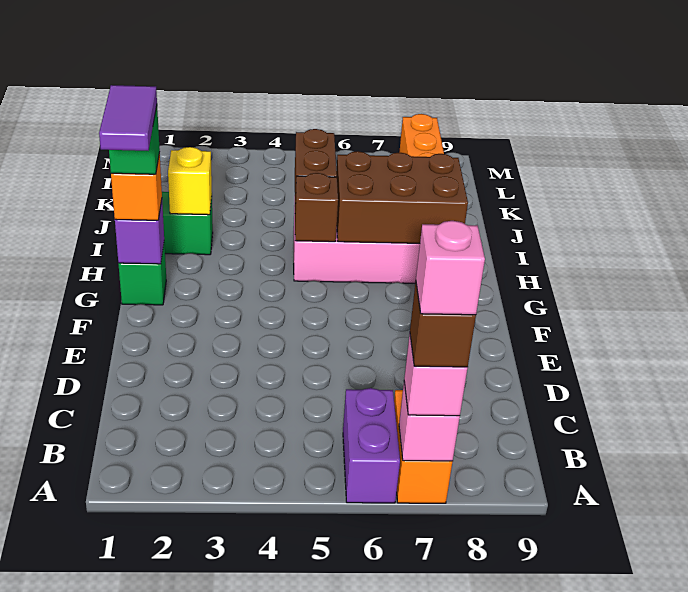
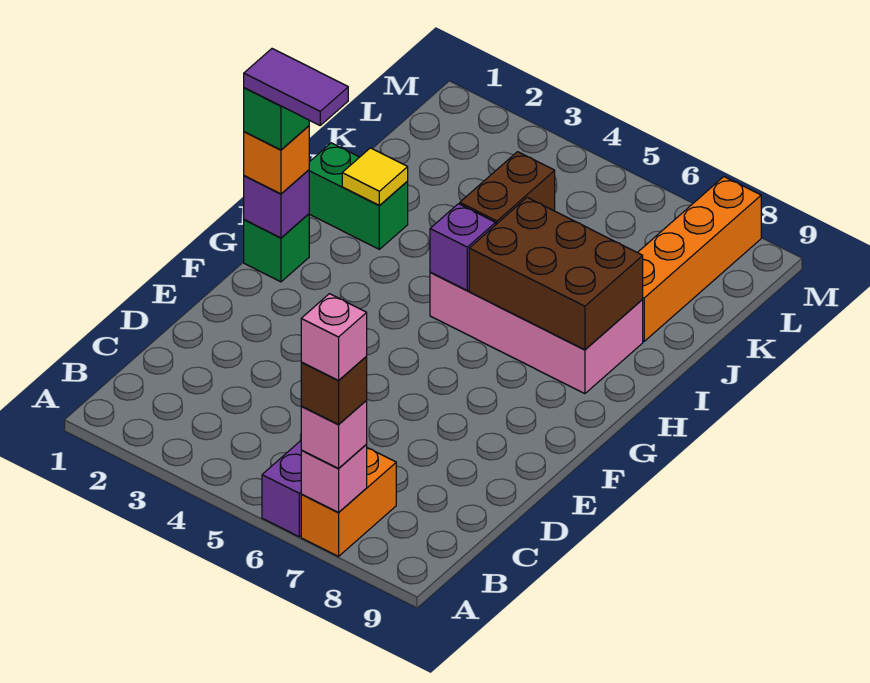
purple 1x2 tile [99,85,157,151] -> purple 1x2 tile turned to [244,49,348,125]
brown 1x1 brick [295,173,338,242] -> purple 1x1 brick [430,204,496,290]
yellow 1x1 brick [168,147,212,215] -> yellow 1x1 tile [342,148,408,205]

